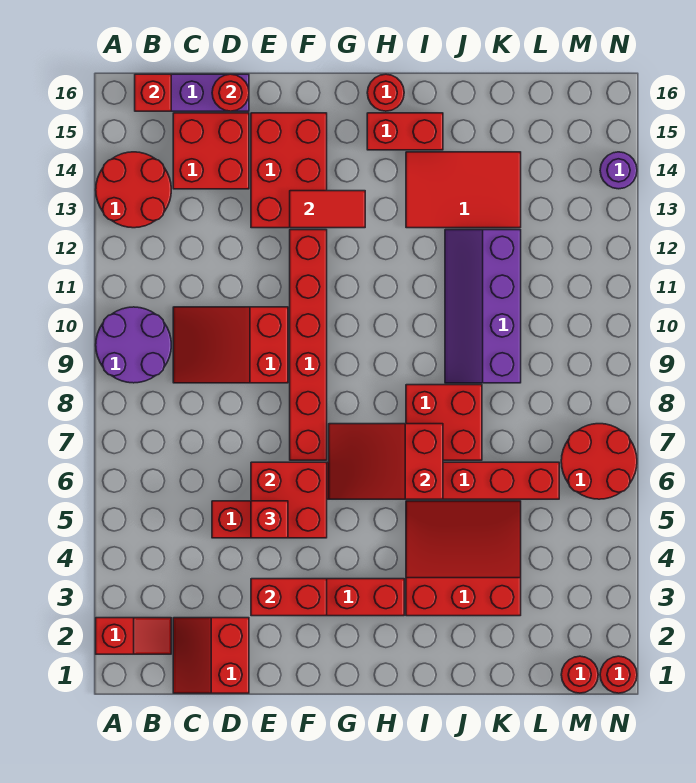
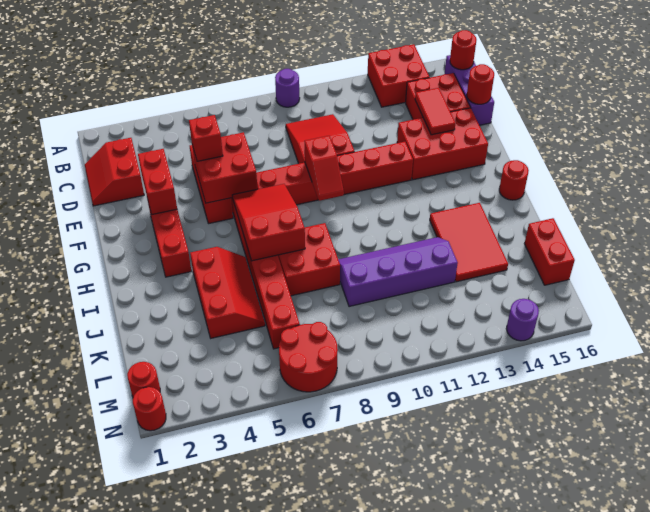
red 1x2 slope [96,618,171,654] -> red 1x2 slope moved to [304,136,344,201]
purple 2x2 round brick [96,307,171,383] -> purple 1x1 round brick [275,69,300,107]
red 2x2 round brick [96,152,171,228] -> red 2x2 brick [368,44,429,107]
red 1x1 brick [135,74,171,111] -> red 1x1 round brick [450,30,477,70]
red 2x2 slope [173,618,249,693] -> red 2x2 slope turned to [85,138,144,206]
red 1x2 tile [290,191,365,228] -> red 1x2 tile moved to [415,88,455,135]
red 1x2 brick [367,113,443,150] -> red 1x2 brick moved to [524,218,575,285]
red 3x3 slope [406,501,521,616] -> red 2x3 slope [190,247,265,338]

